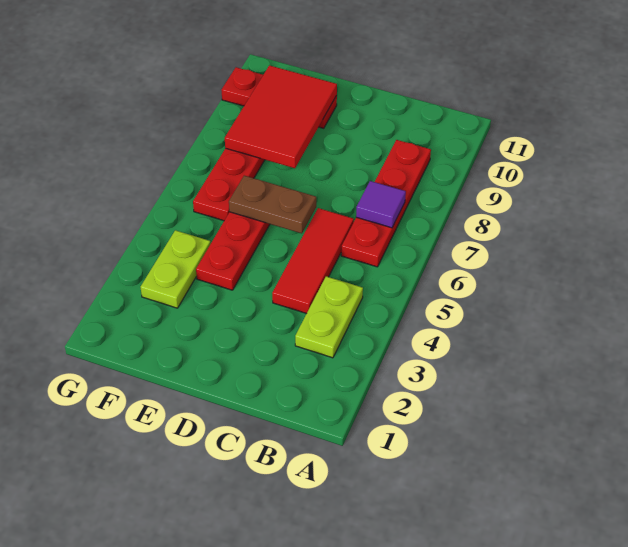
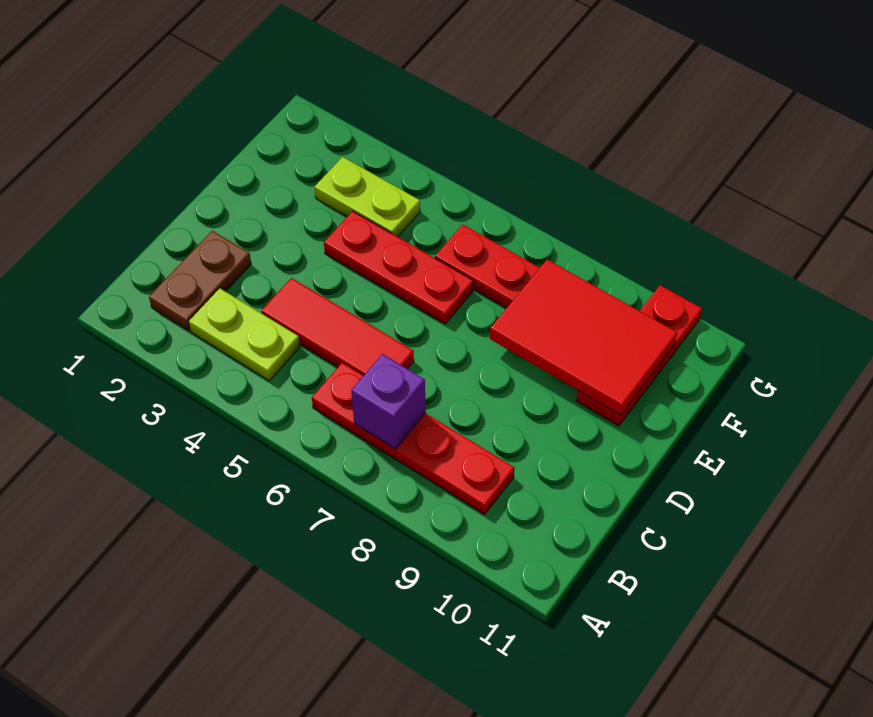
purple 1x1 tile [356,181,406,228] -> purple 1x1 brick [351,354,426,449]
brown 1x2 plate [229,176,316,233] -> brown 1x2 plate moved to [149,231,251,331]

